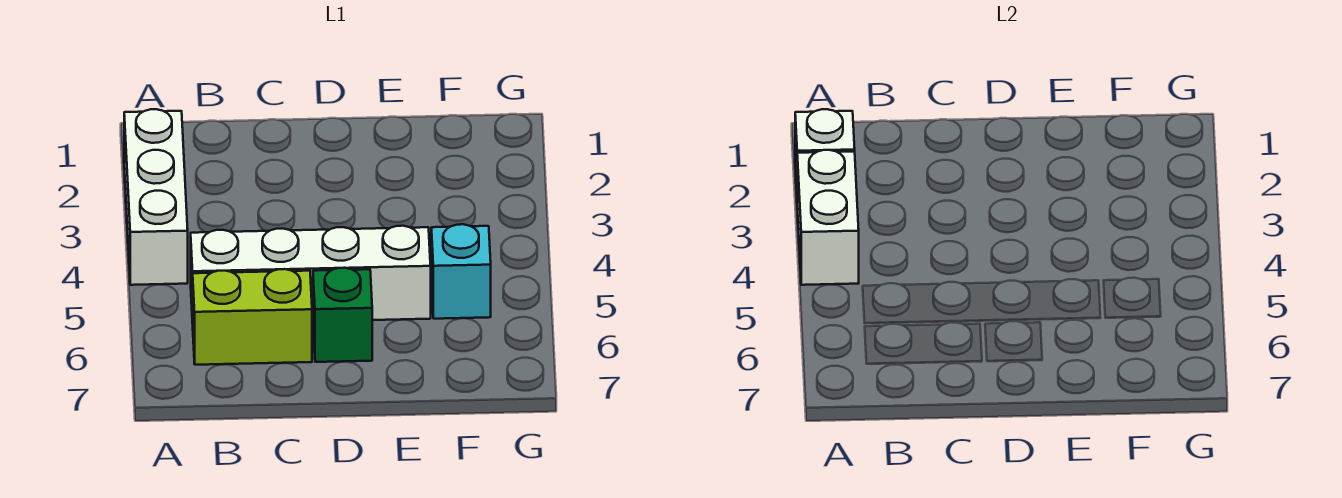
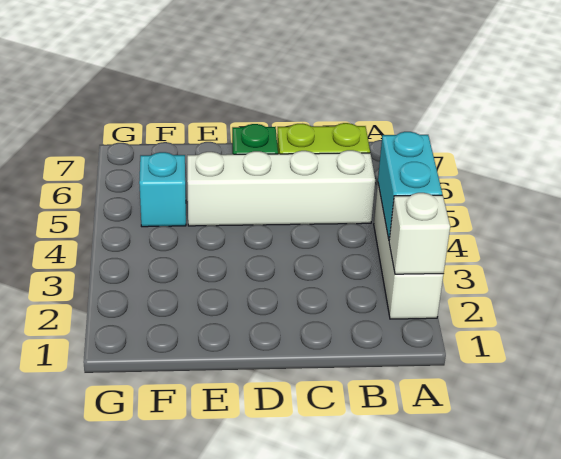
white 1x2 brick [797,150,859,285] -> cyan 1x2 brick [378,132,442,240]

